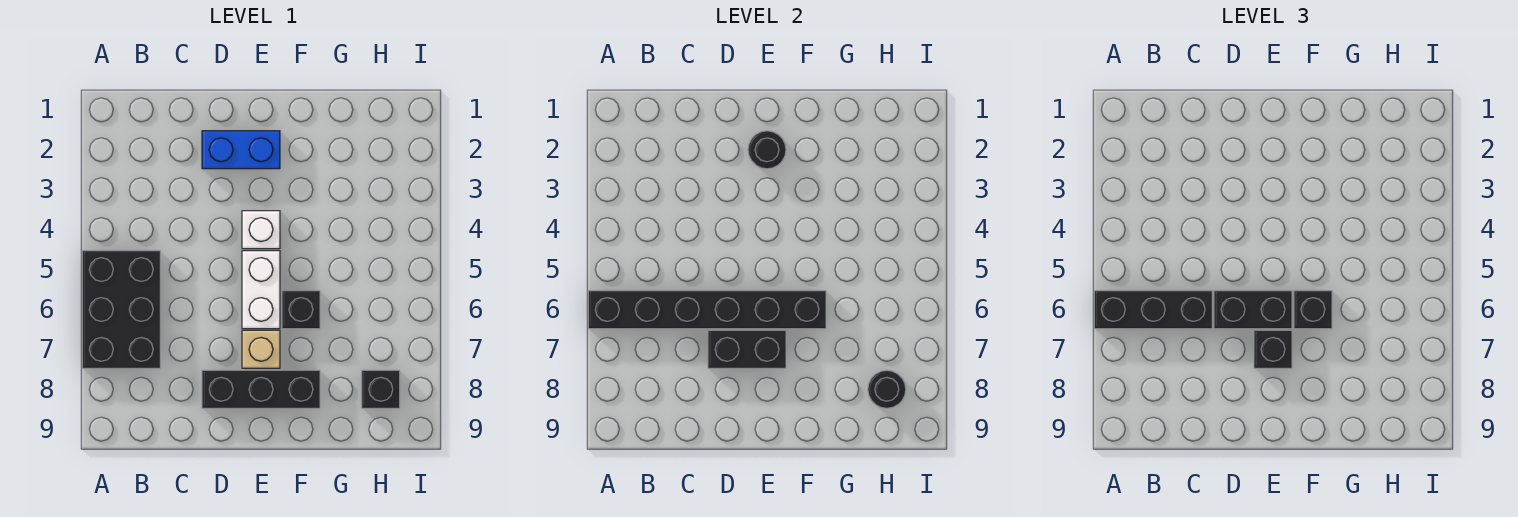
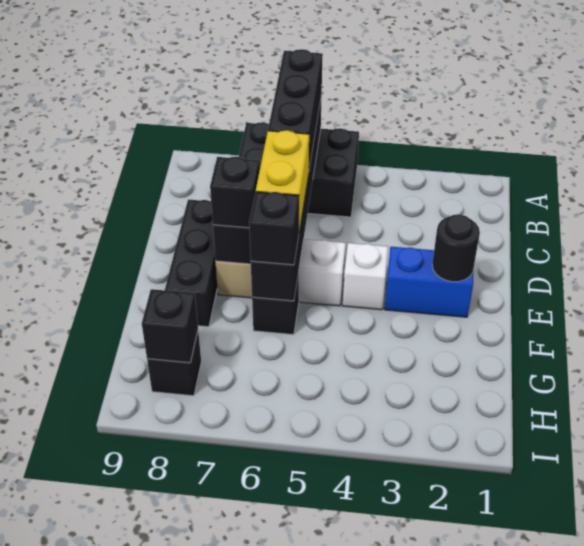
blue 1x2 brick [202,131,280,169] -> blue 1x2 brick turned to [385,247,474,317]
black 1x2 brick [1214,291,1292,329] -> yellow 1x2 brick [256,130,309,230]
black 1x1 round brick [868,370,906,408] -> black 1x1 brick [142,289,198,363]

